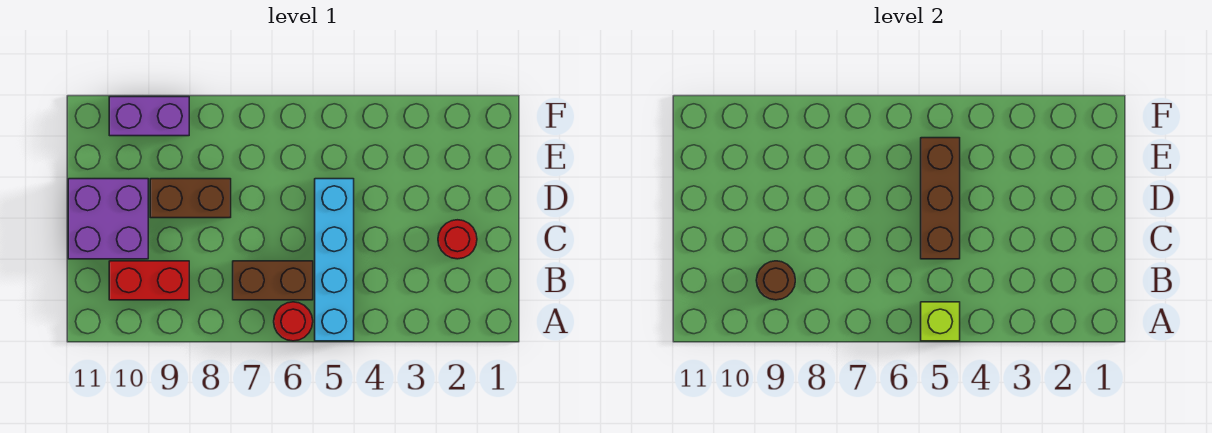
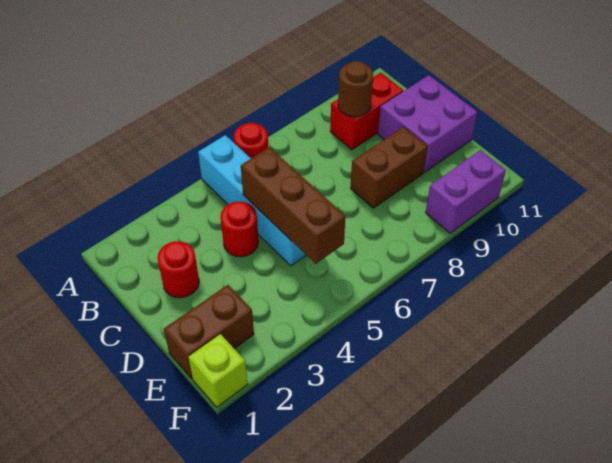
lime 1x1 brick [921,302,960,341] -> lime 1x1 brick moved to [188,334,248,407]
brown 1x2 brick [233,261,313,300] -> brown 1x2 brick moved to [164,285,254,379]
none -> red 1x1 round brick [220,201,259,257]

